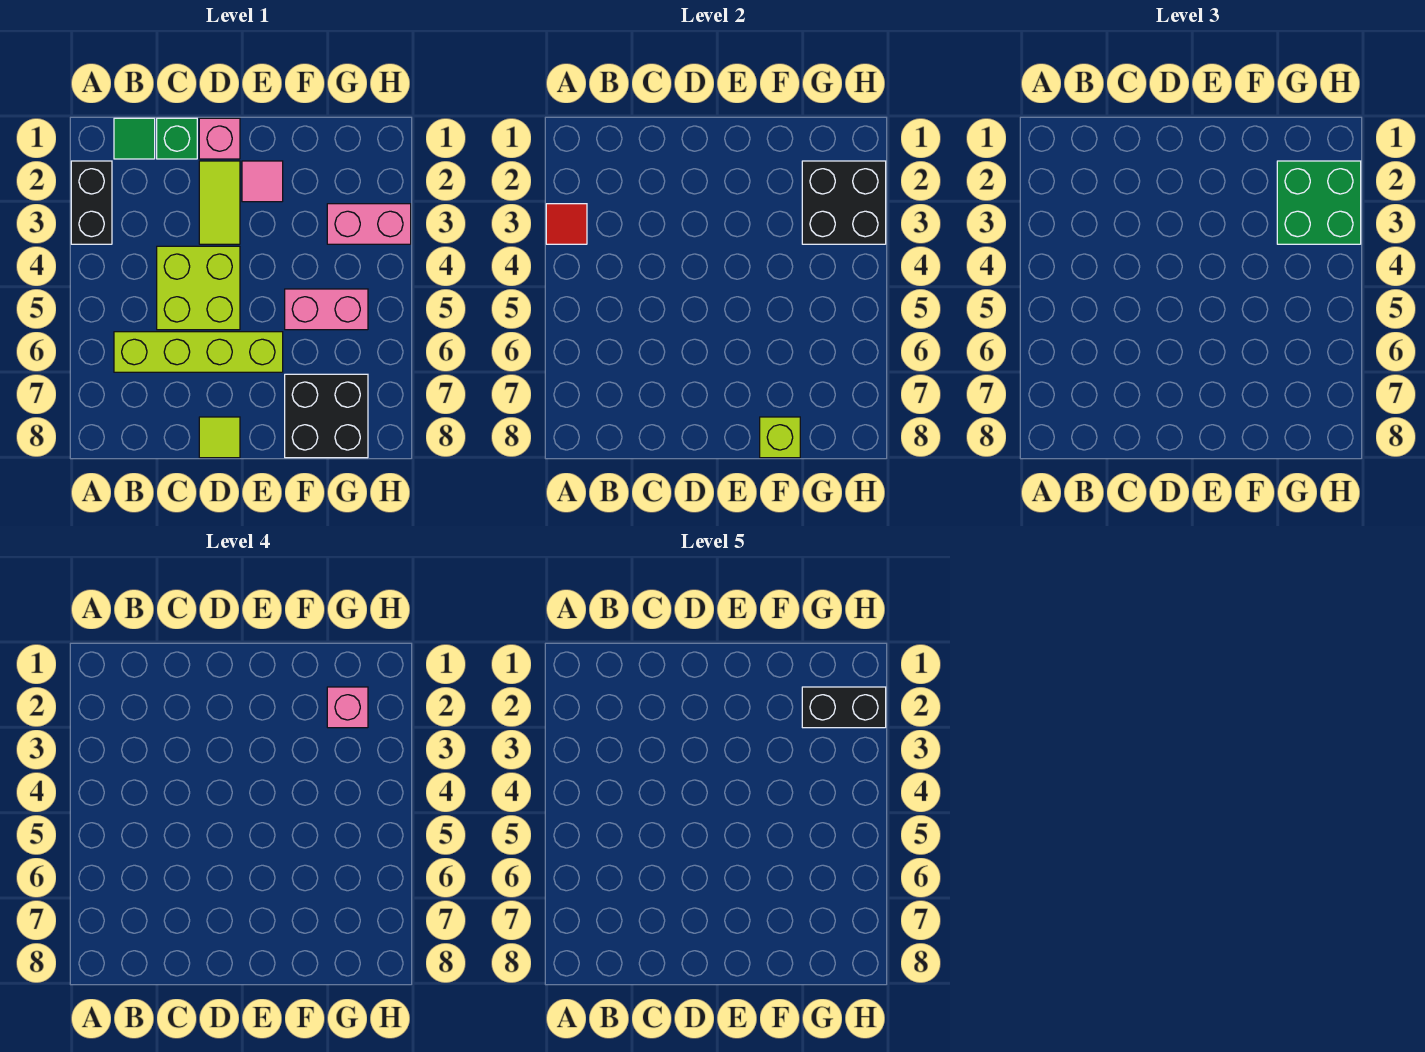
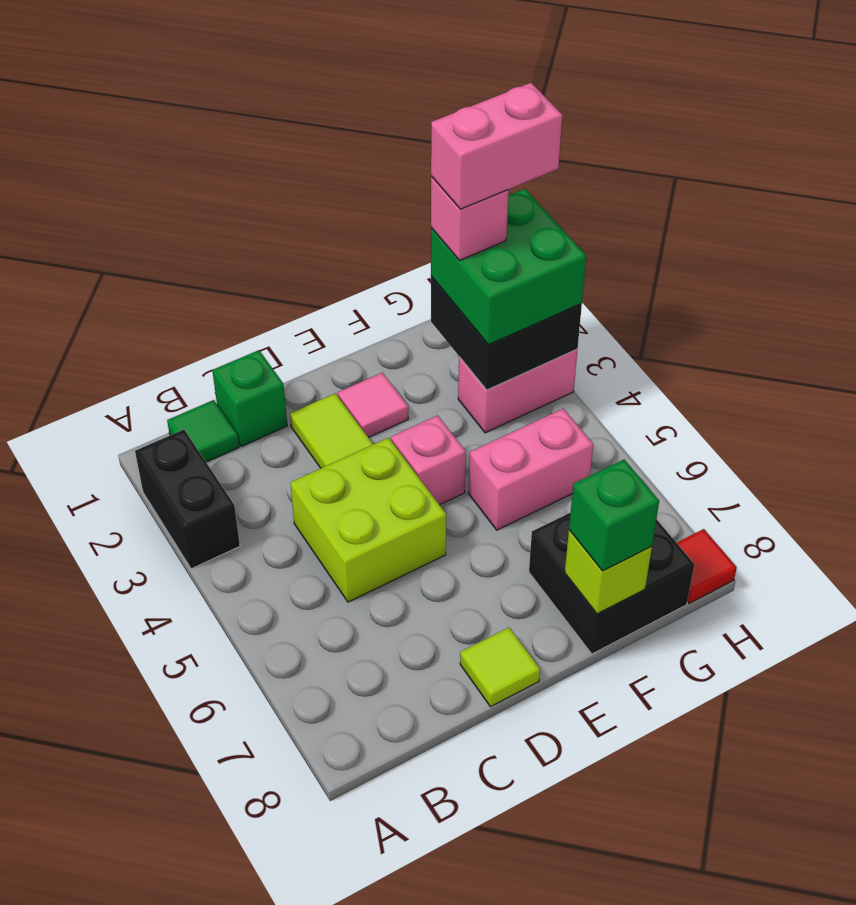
red 1x1 tile [546,204,587,244] -> red 1x1 tile moved to [677,529,737,603]
lime 1x4 brick [114,332,283,372] -> none
pink 1x1 brick [199,118,240,159] -> pink 1x1 brick moved to [391,415,466,505]
none -> green 1x1 brick [569,460,659,571]
black 1x2 brick [802,687,886,728] -> pink 1x2 brick [431,83,562,209]

